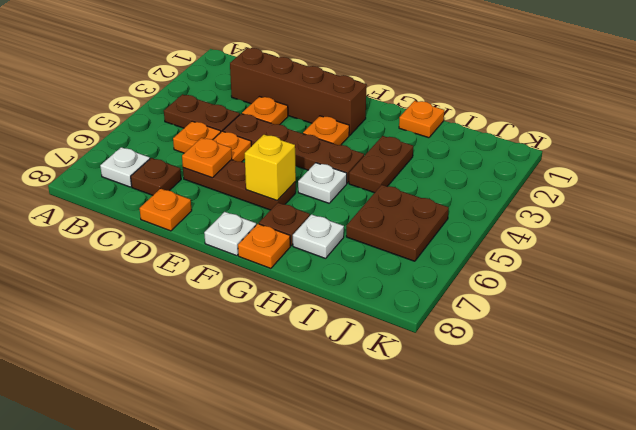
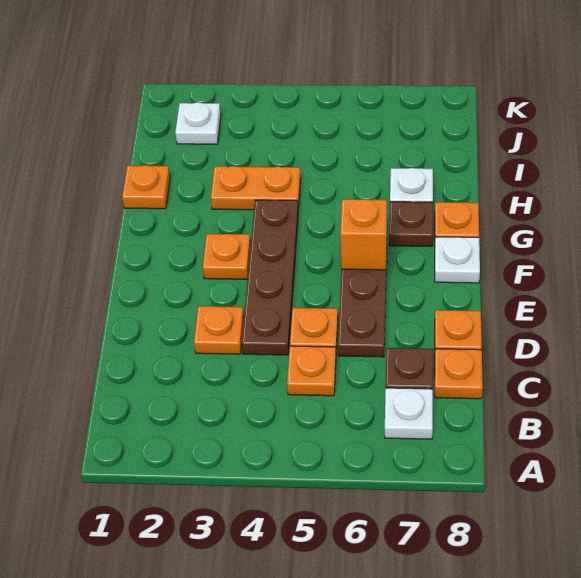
brown 1x2 plate [164,94,240,132] -> none
brown 1x4 brick [230,48,367,135] -> none
orange 1x1 plate [182,138,232,178] -> orange 1x1 plate moved to [435,349,483,399]
yellow 1x1 brick [245,135,296,200] -> orange 1x1 brick [340,199,387,270]
white 1x1 plate [298,163,347,203] -> white 1x1 plate moved to [175,102,221,144]
brown 1x2 plate [349,136,413,193] -> orange 1x2 plate [211,166,301,210]
brown 2x2 plate [346,185,449,261] -> none

